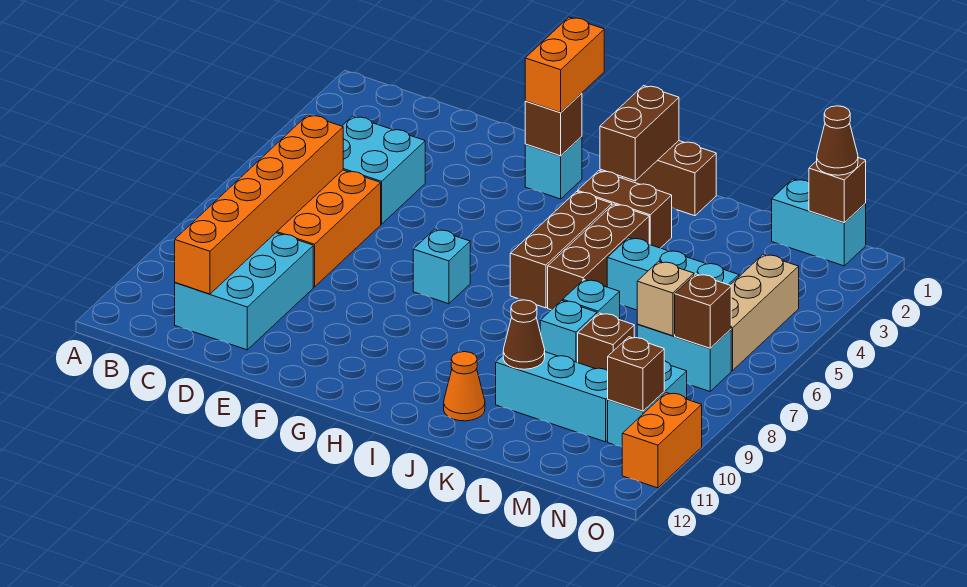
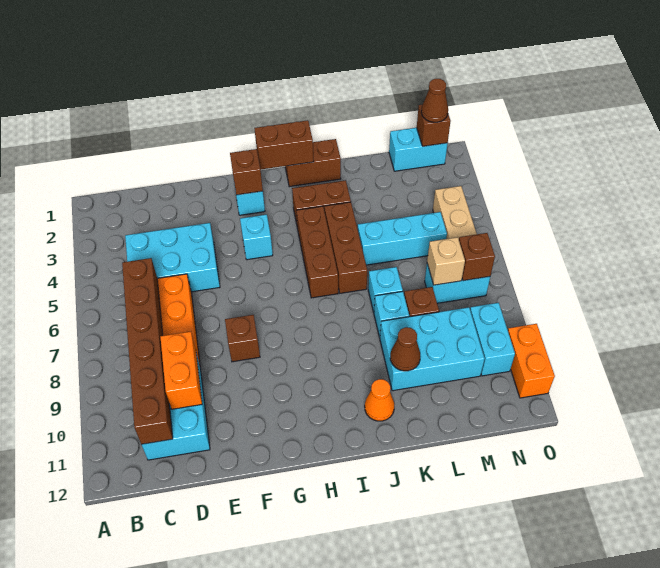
cyan 2x2 brick [342,116,425,224] -> cyan 2x3 brick [125,223,220,292]
orange 1x6 brick [175,115,343,294] -> brown 1x6 brick [122,258,173,444]
orange 1x2 brick [525,17,604,113] -> orange 1x2 brick moved to [160,332,202,409]
cyan 1x1 brick [413,229,470,304] -> cyan 1x1 brick moved to [240,214,273,260]
brown 1x2 brick [600,86,679,181] -> brown 1x2 brick turned to [254,120,314,170]
cyan 1x3 brick [496,352,608,442] -> cyan 2x3 brick [380,307,485,391]
brown 1x1 brick [608,337,664,411] -> brown 1x1 brick moved to [225,315,260,362]

